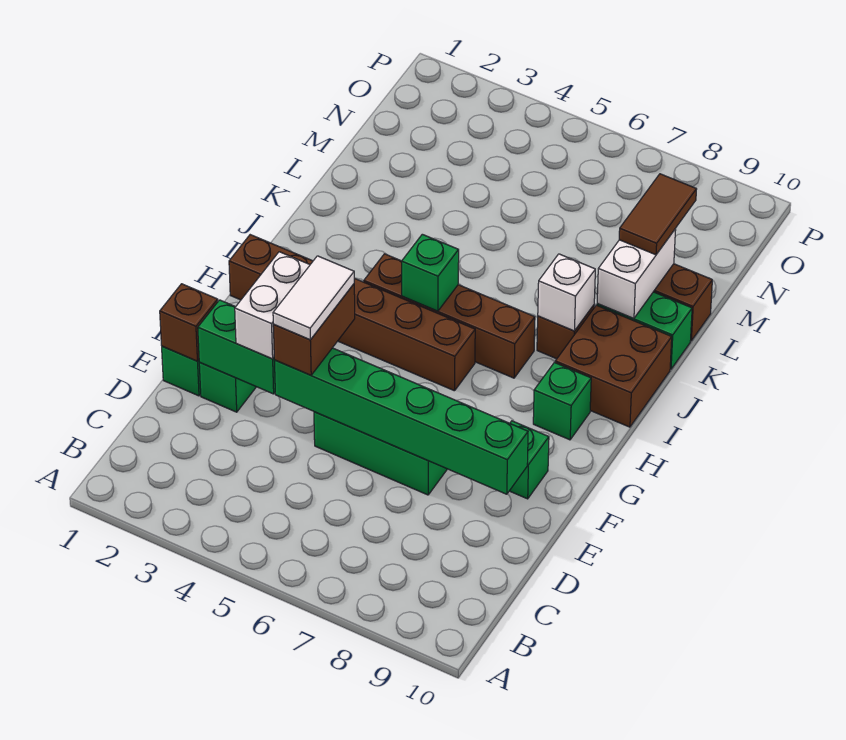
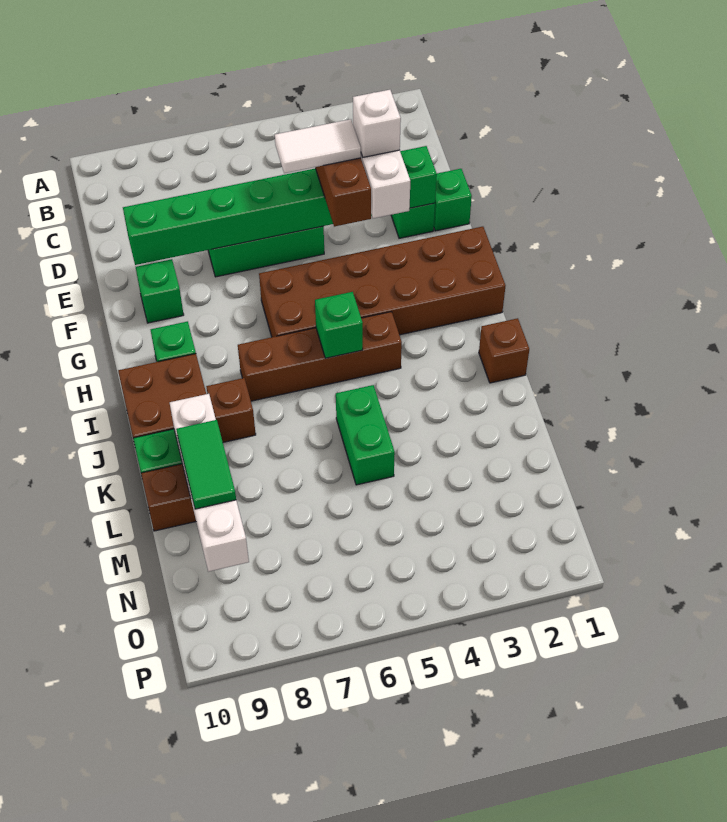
brown 1x1 brick [160,284,218,361] -> brown 1x1 brick moved to [479,318,529,383]
white 1x2 tile [273,256,354,340] -> white 1x2 tile turned to [275,119,361,173]
brown 1x6 brick [229,235,475,391] -> brown 2x6 brick [259,227,505,337]
white 1x1 brick [538,254,595,331] -> white 1x1 brick moved to [353,90,401,157]
none -> green 1x2 brick [336,385,395,485]
white 1x2 brick [597,229,676,319] -> white 1x4 brick [170,394,249,572]
brown 1x2 tile [619,174,697,255] -> green 1x2 tile [176,420,236,509]

